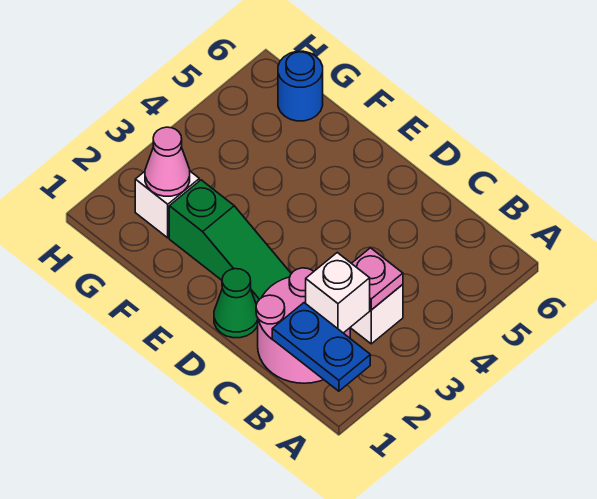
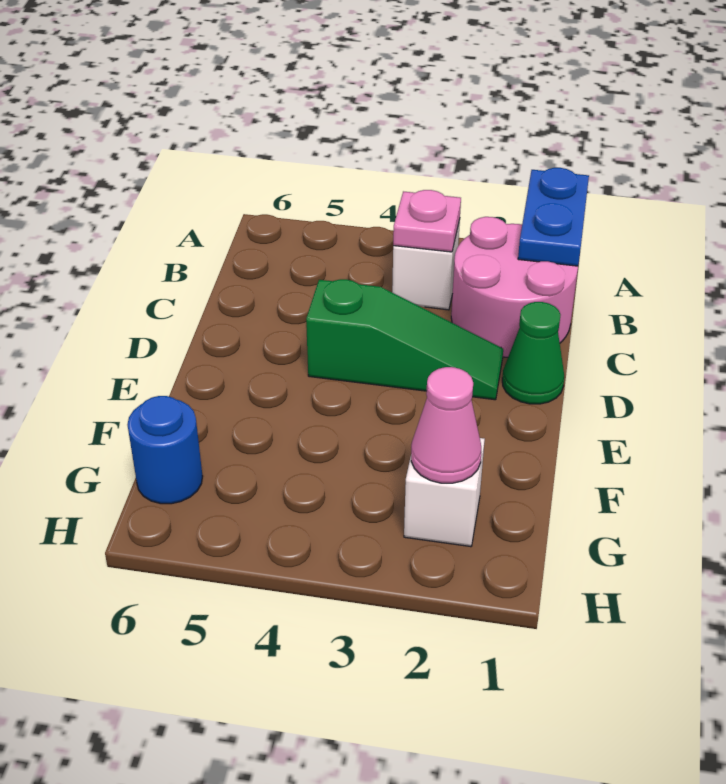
white 1x1 brick [306,253,370,333] -> none
green 1x3 slope [169,180,291,304] -> green 1x3 slope turned to [306,279,503,400]

